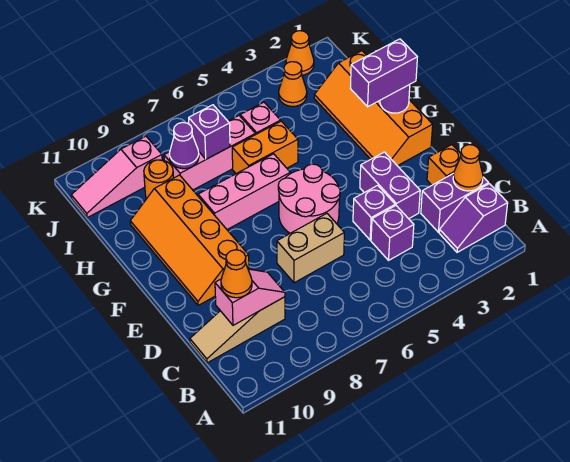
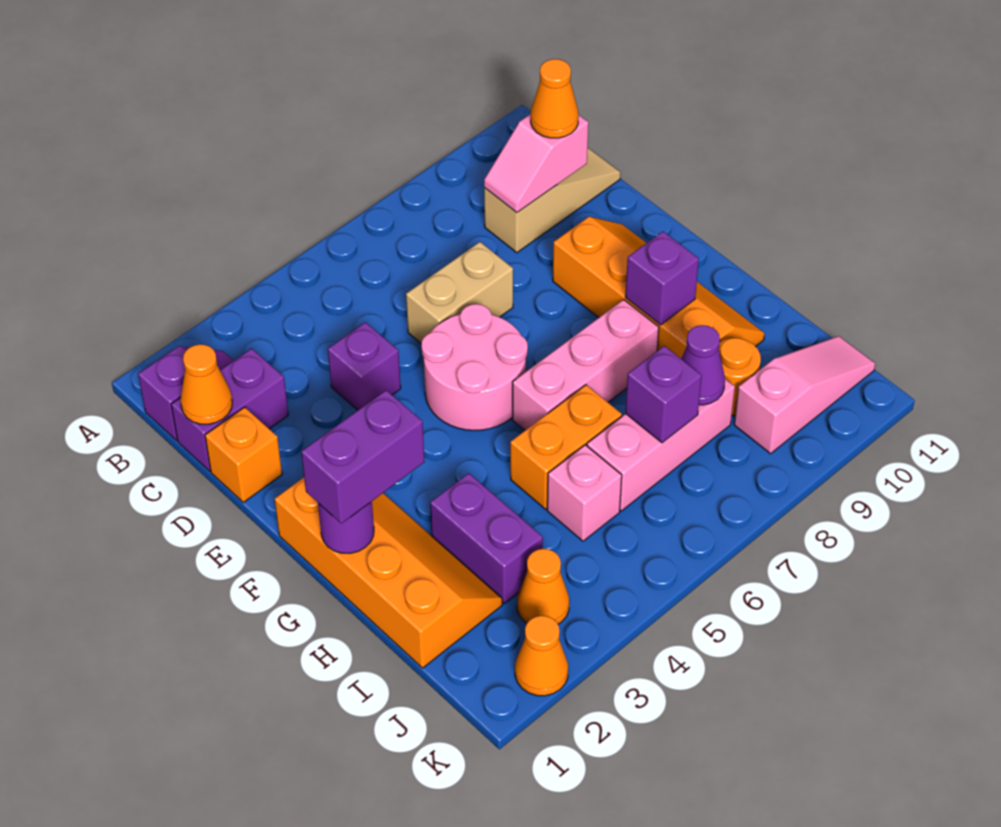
purple 1x1 brick [371,206,414,260] -> purple 1x1 brick moved to [625,231,699,325]
purple 1x2 brick [360,152,420,219] -> purple 1x2 brick moved to [430,473,543,603]

